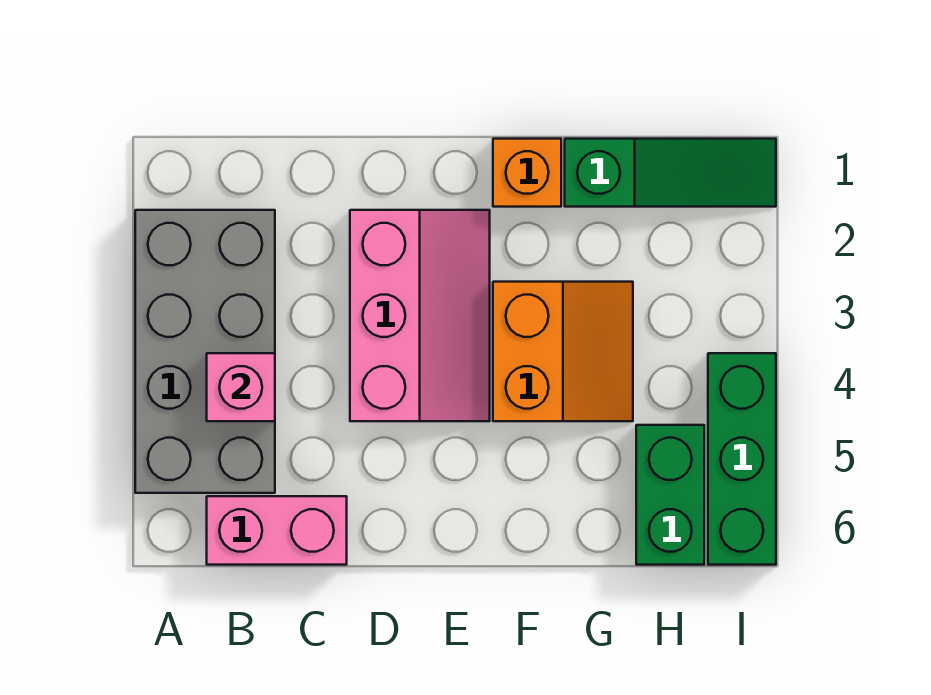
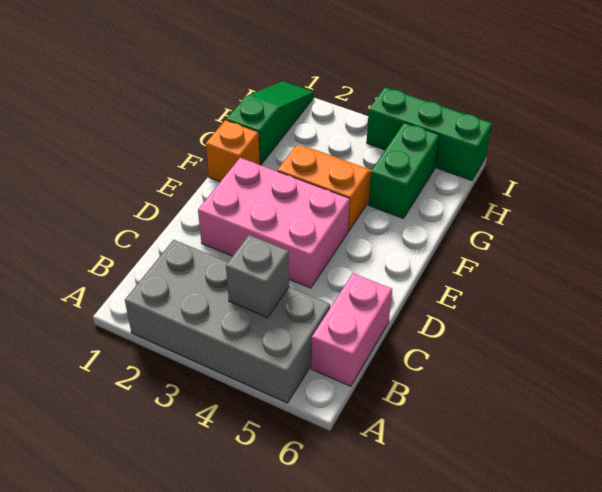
pink 1x1 brick [207,353,275,421] -> grey 1x1 brick [226,235,289,317]
pink 2x3 slope [350,210,490,421] -> pink 2x3 brick [198,158,350,288]
green 1x2 brick [636,425,704,565] -> green 1x2 brick turned to [368,123,439,218]

